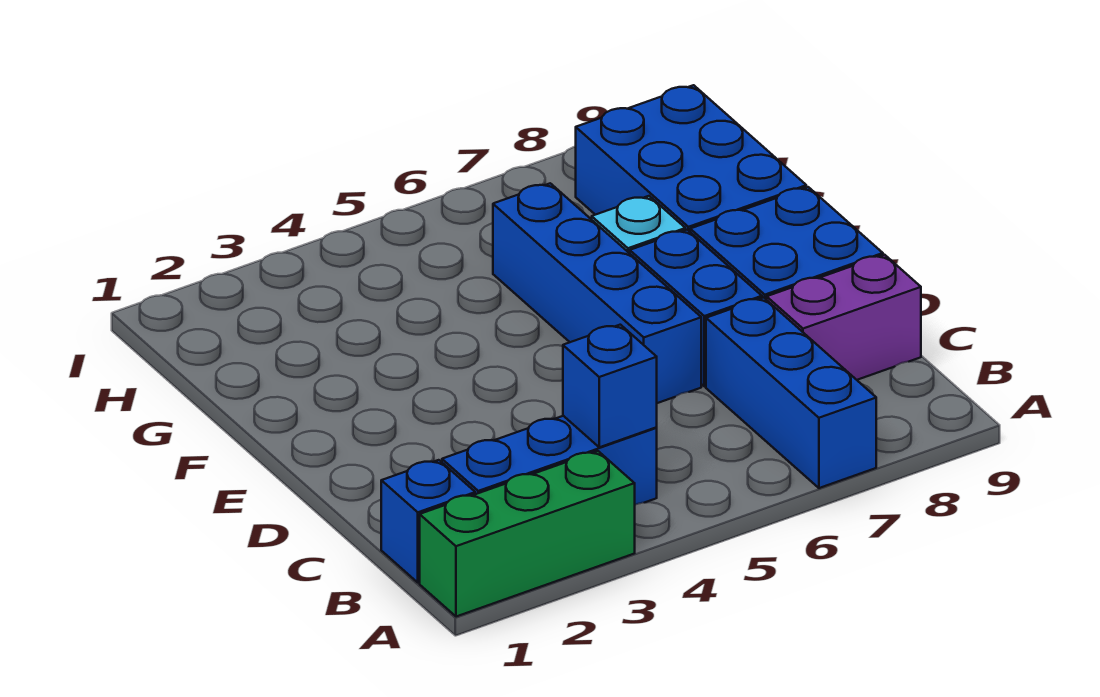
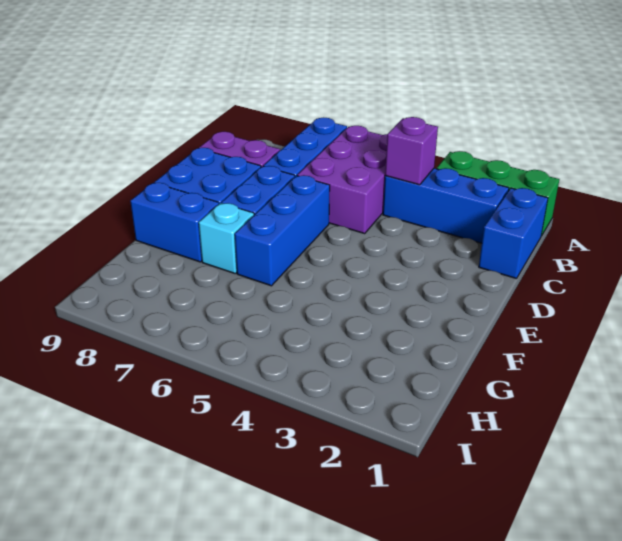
none -> purple 2x3 brick [297,126,387,233]
blue 1x1 brick [381,460,475,583] -> blue 1x2 brick [479,188,548,279]
blue 1x1 brick [563,325,657,447] -> purple 1x1 brick [385,117,438,185]
blue 1x4 brick [493,183,701,403] -> blue 1x3 brick [235,175,330,286]
blue 2x3 brick [576,85,806,232] -> blue 1x2 brick [130,183,219,262]

